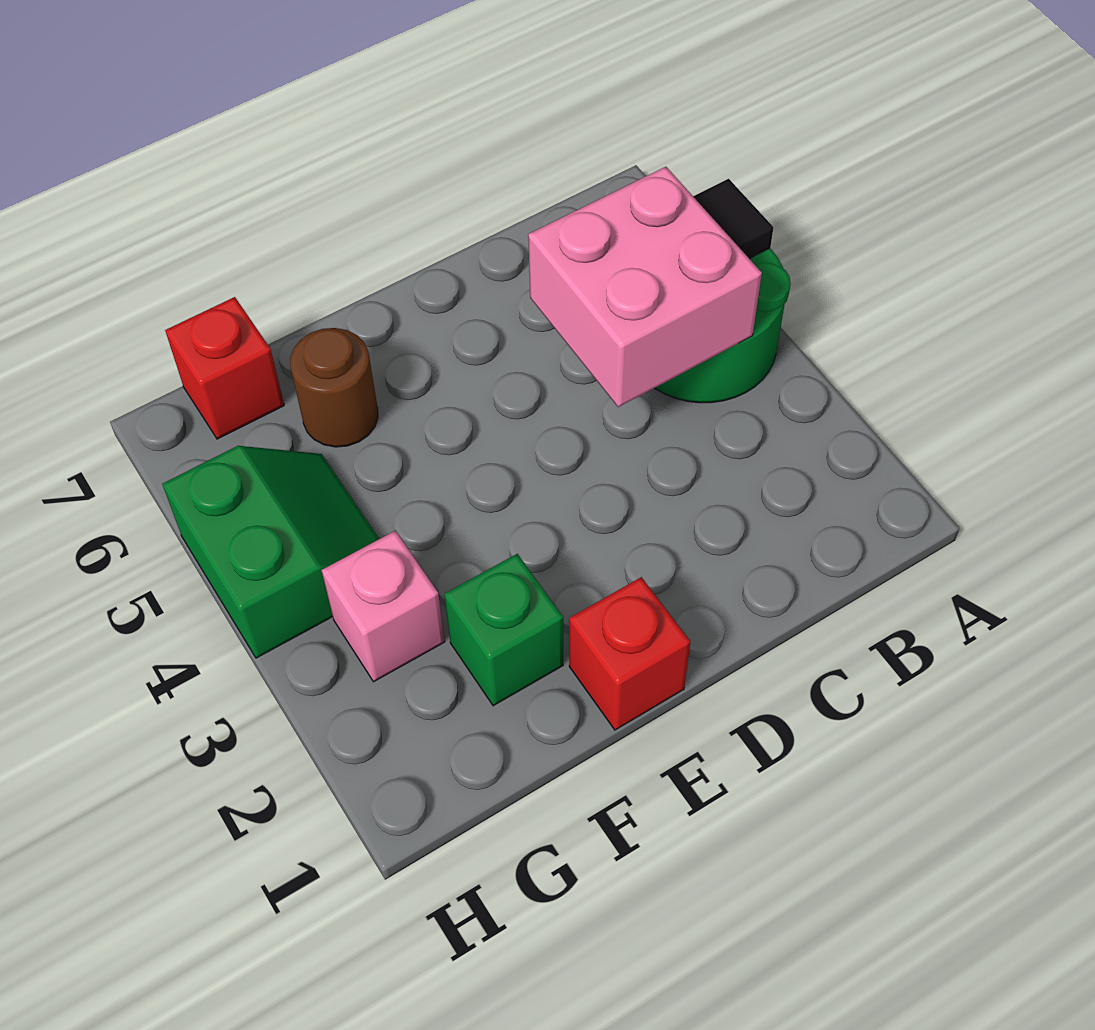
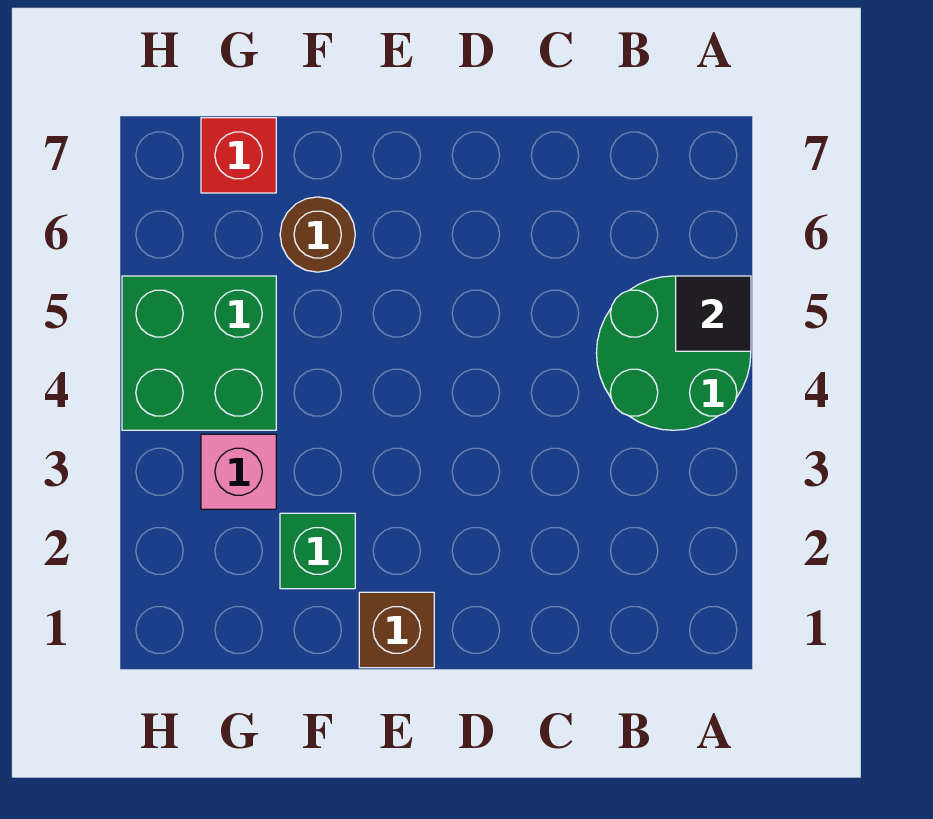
pink 2x2 brick [528,167,762,407] -> none
red 1x1 brick [569,577,690,730] -> brown 1x1 brick [359,592,434,668]
green 2x2 slope [162,446,379,658] -> green 2x2 brick [122,276,276,430]

